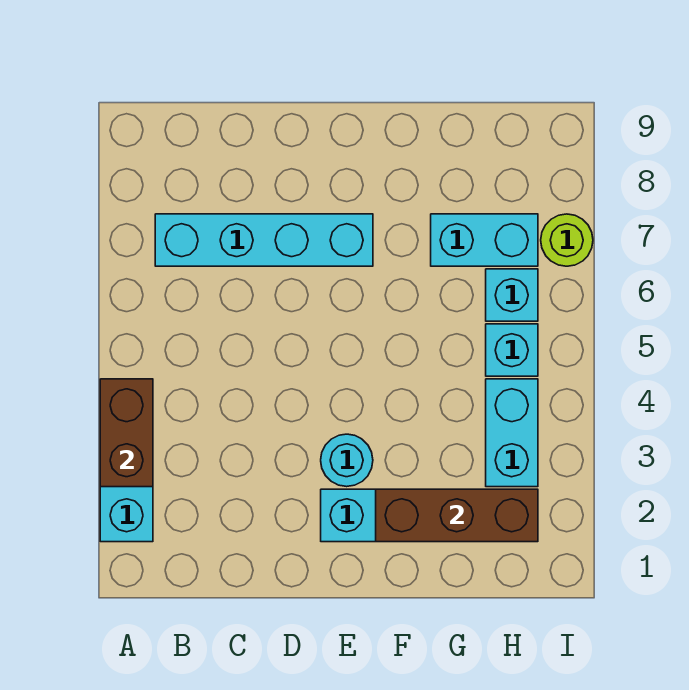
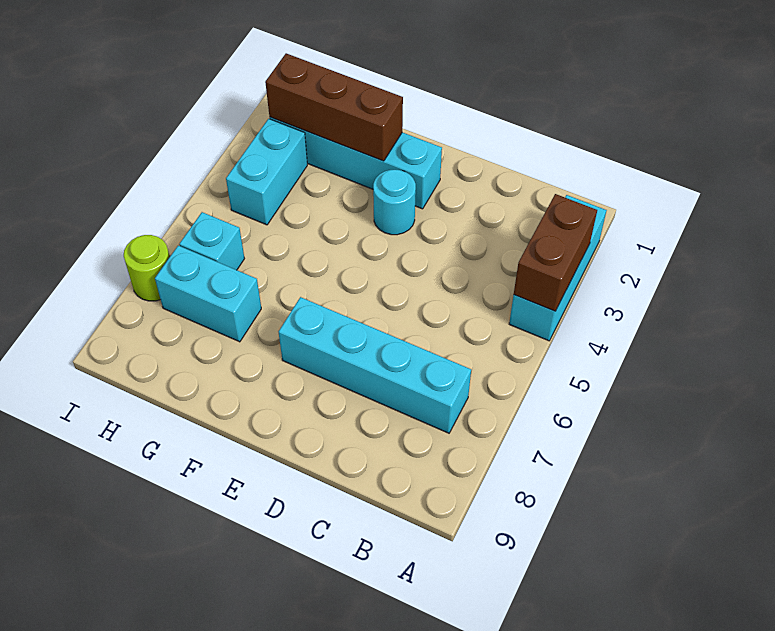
cyan 1x1 brick [486,324,538,376] -> none

